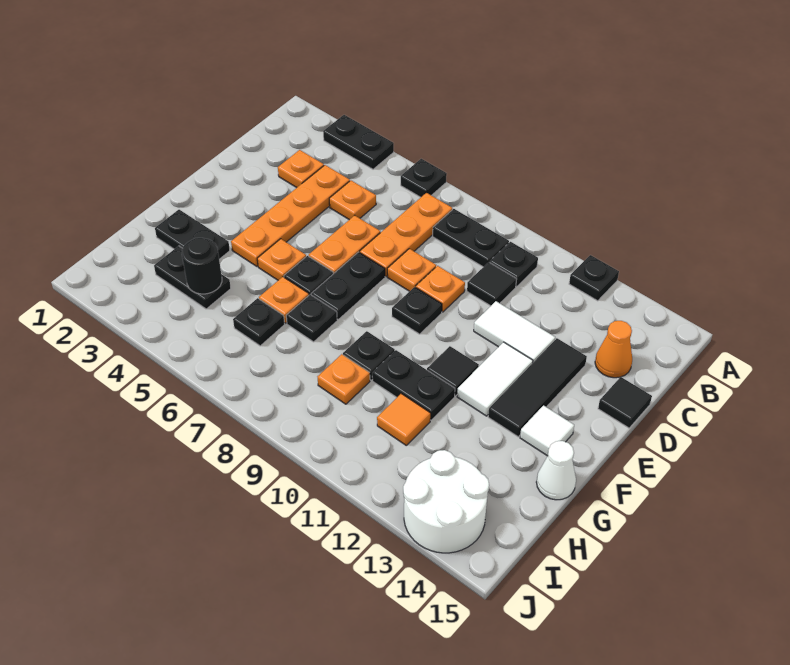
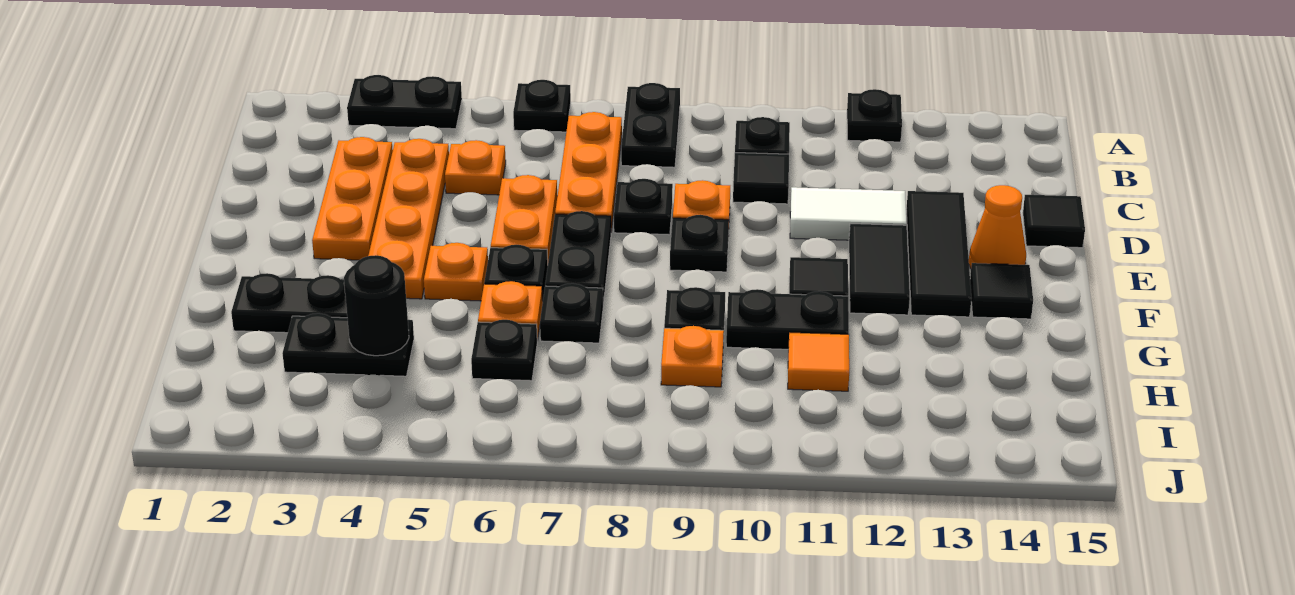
black 1x2 plate [433,209,509,267] -> black 1x2 plate turned to [621,83,680,167]
orange 1x1 plate [278,150,324,188] -> orange 1x3 plate [312,137,393,260]
orange 1x1 cone [595,321,632,378] -> orange 1x1 cone moved to [969,185,1026,268]
orange 1x1 plate [387,249,436,291] -> black 1x1 plate [614,179,673,235]
white 1x2 tile [457,342,533,416] -> black 1x2 tile [849,224,910,315]
white 1x1 tile [520,406,574,456] -> black 1x1 tile [970,263,1033,319]
white 1x1 cone [536,441,576,500] -> none
white 2x2 round brick [403,450,489,553] -> none

